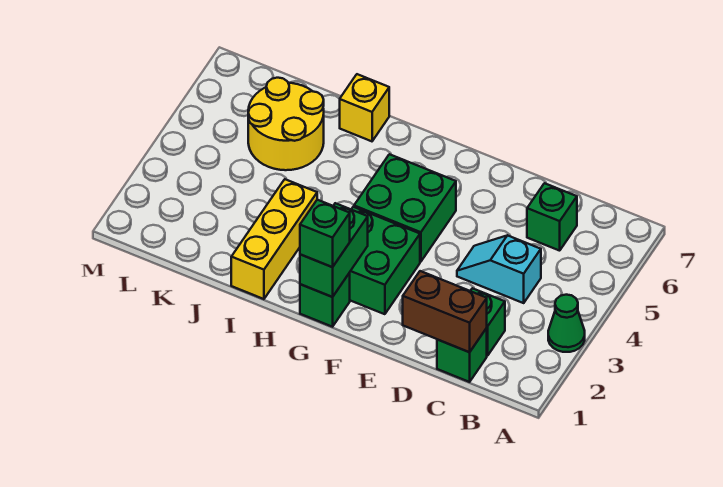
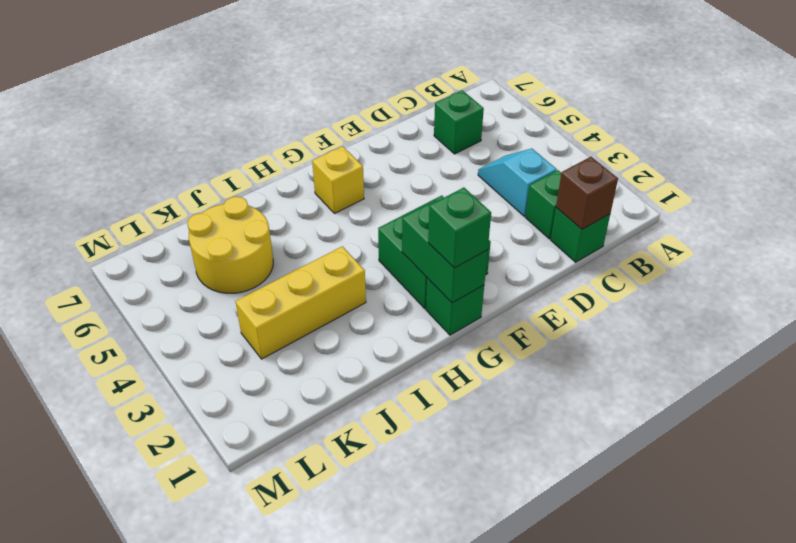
green 1x1 cone [548,295,585,352] -> none
brown 1x2 brick [403,271,487,352] -> brown 1x1 brick [556,157,618,229]
cyan 1x2 slope [457,235,541,303] -> cyan 1x2 slope turned to [478,148,557,216]
green 2x2 brick [354,154,456,262] -> none
yellow 1x3 brick [231,179,317,299] -> yellow 1x3 brick turned to [235,246,366,359]
yellow 1x1 brick [340,74,389,141] -> yellow 1x1 brick moved to [312,146,364,213]

